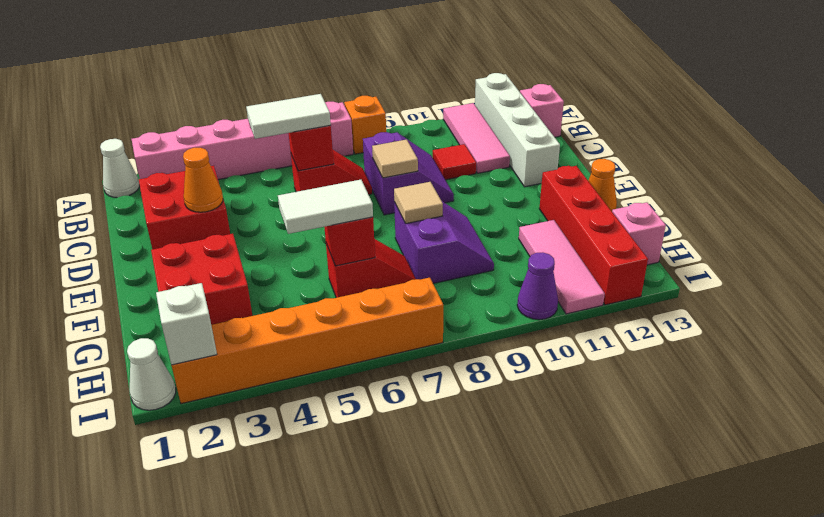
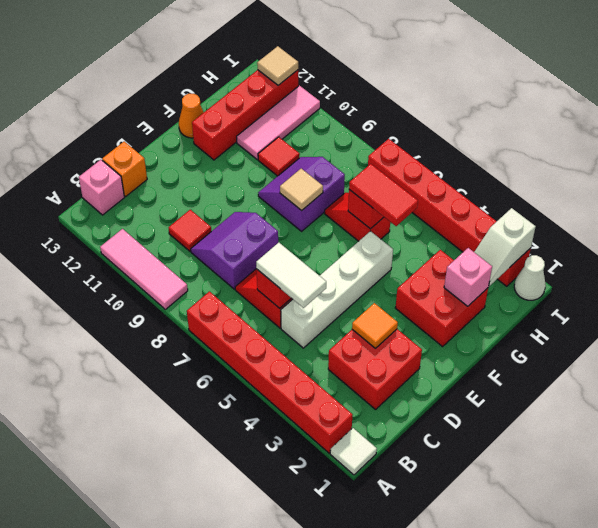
white 1x1 cone [100,139,139,198] -> white 1x1 tile [330,428,377,475]
pink 1x6 brick [132,102,353,180] -> red 1x6 brick [187,292,352,453]
orange 1x1 brick [344,96,386,154] -> orange 1x1 brick moved to [102,141,147,196]
pink 1x3 tile [443,103,510,173] -> pink 1x3 tile turned to [100,229,188,309]
white 1x4 brick [475,73,560,187] -> white 1x4 brick moved to [281,231,393,348]
orange 1x1 cone [183,148,223,212] -> orange 1x1 tile [352,303,398,348]
tan 1x1 tile [372,139,418,178] -> tan 1x1 tile moved to [257,46,298,85]
white 1x2 tile [278,180,373,234] -> red 1x2 tile [349,164,418,226]
none -> red 1x1 tile [258,137,300,176]
pink 1x1 brick [612,202,666,265] -> pink 1x1 brick moved to [444,248,492,306]
orange 1x6 brick [172,278,443,404] -> red 1x6 brick [368,139,531,286]
purple 1x1 cone [517,252,558,320] -> none

